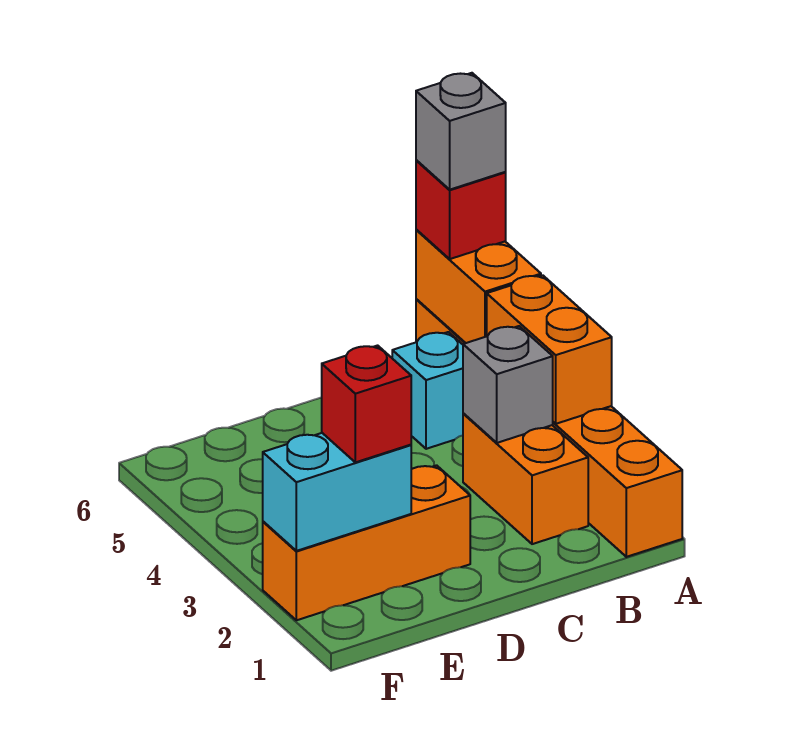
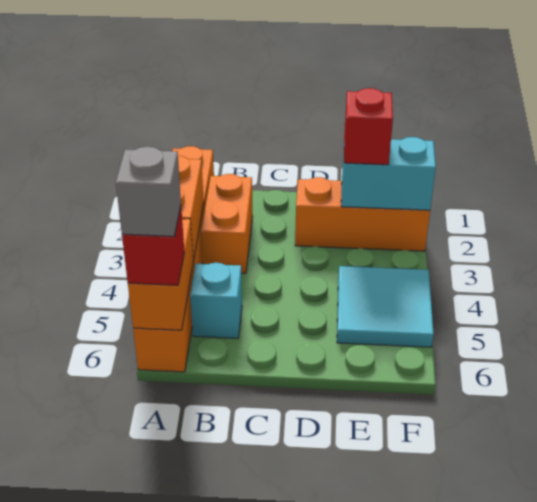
grey 1x1 brick [463,326,553,443] -> none
none -> cyan 2x2 tile [337,266,434,347]

